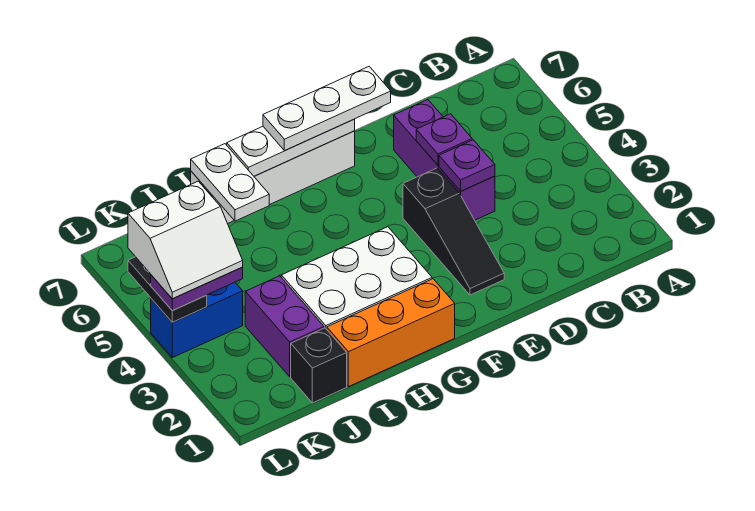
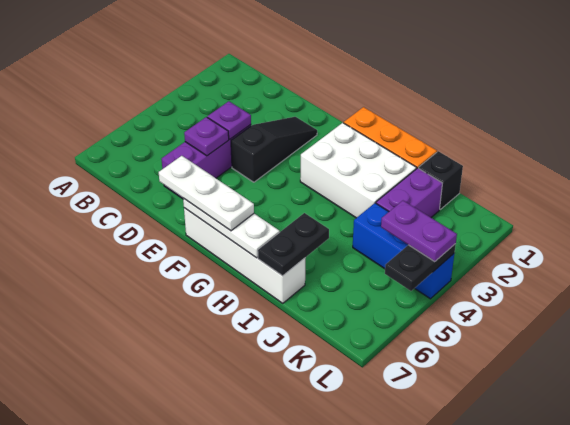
white 1x2 plate [191,144,269,221] -> black 1x2 plate [258,213,329,276]
blue 1x2 brick [151,282,243,358] -> blue 1x3 brick [353,203,454,299]
white 2x2 slope [128,181,243,299] -> none

